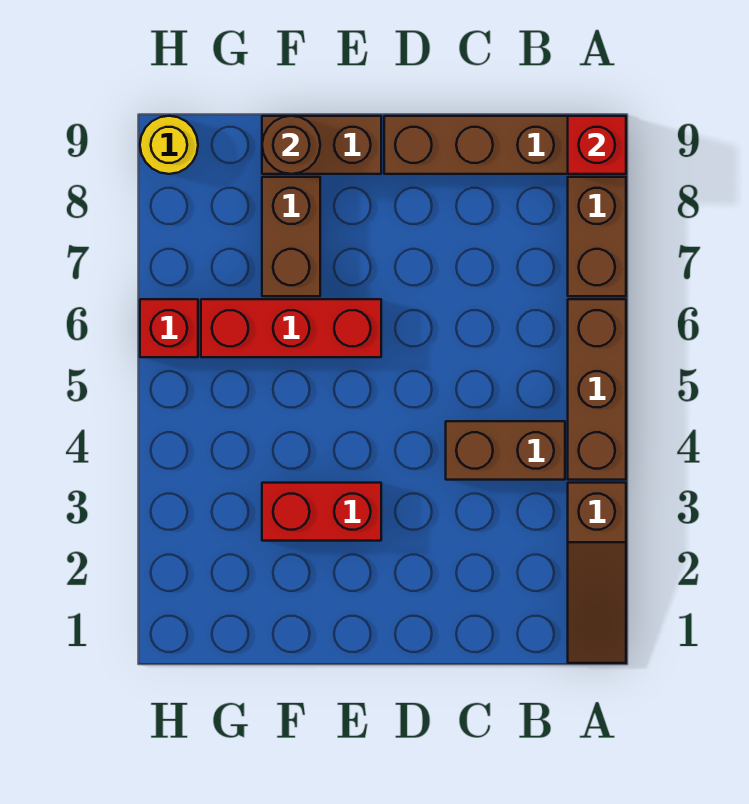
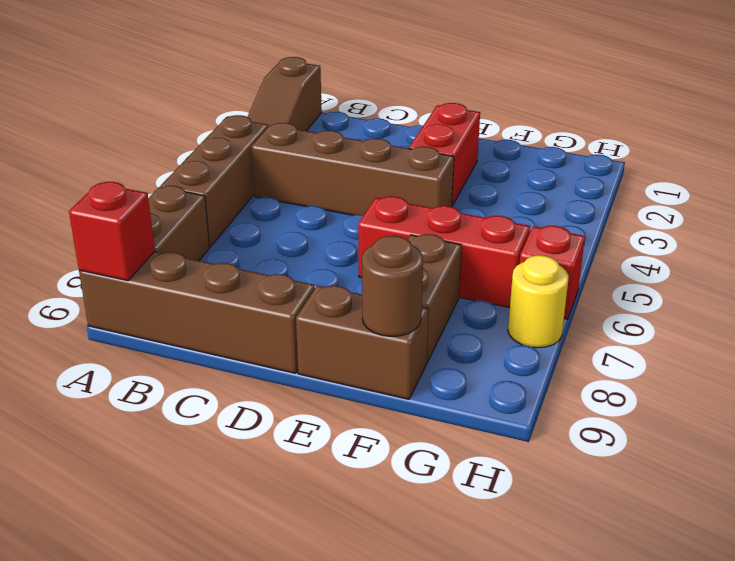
brown 1x3 slope [568,483,626,663] -> brown 1x3 slope turned to [248,57,322,131]
brown 1x2 brick [446,421,565,480] -> brown 1x4 brick [251,123,454,215]
red 1x2 brick [262,483,381,541] -> red 1x2 brick turned to [409,103,480,206]
yellow 1x1 round brick [140,116,198,174] -> yellow 1x1 round brick moved to [508,255,569,348]

